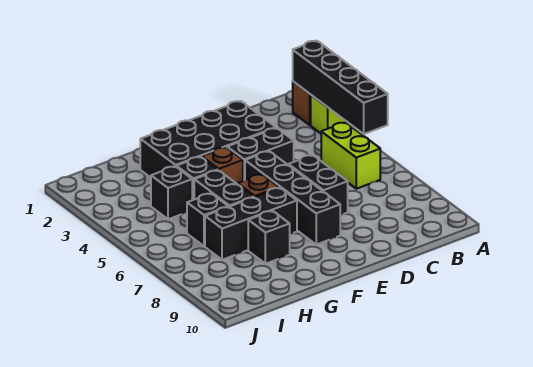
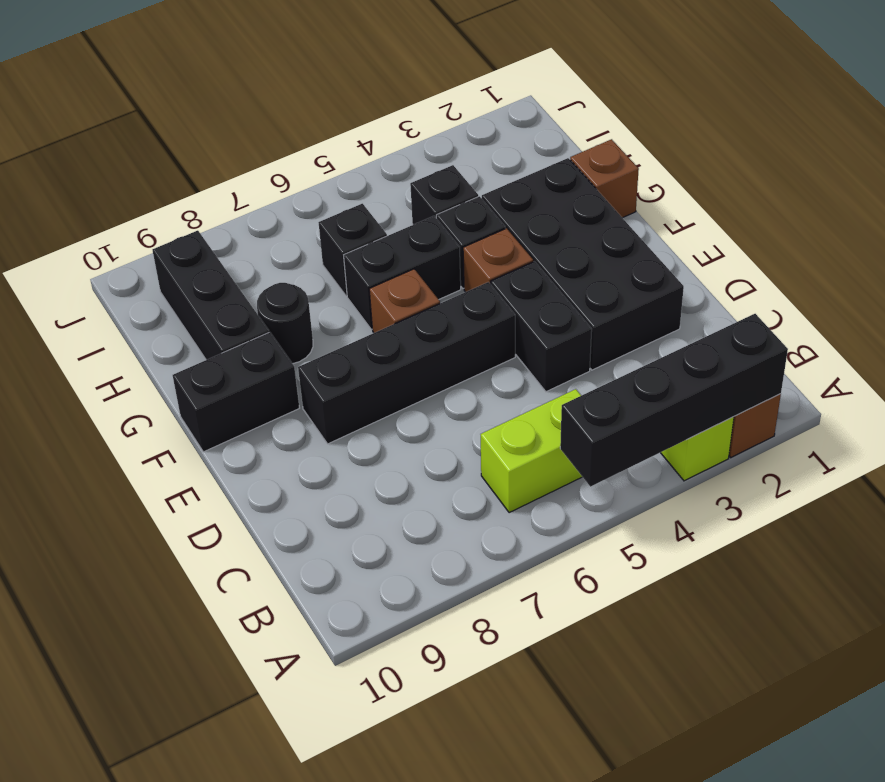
black 1x2 brick [288,155,348,215] -> black 1x2 brick moved to [173,332,299,452]
black 1x3 brick [205,188,297,260] -> black 1x3 brick moved to [152,231,269,360]
none -> brown 1x1 brick [570,139,639,218]
black 1x1 brick [248,211,290,264] -> black 1x1 round brick [257,283,313,364]

